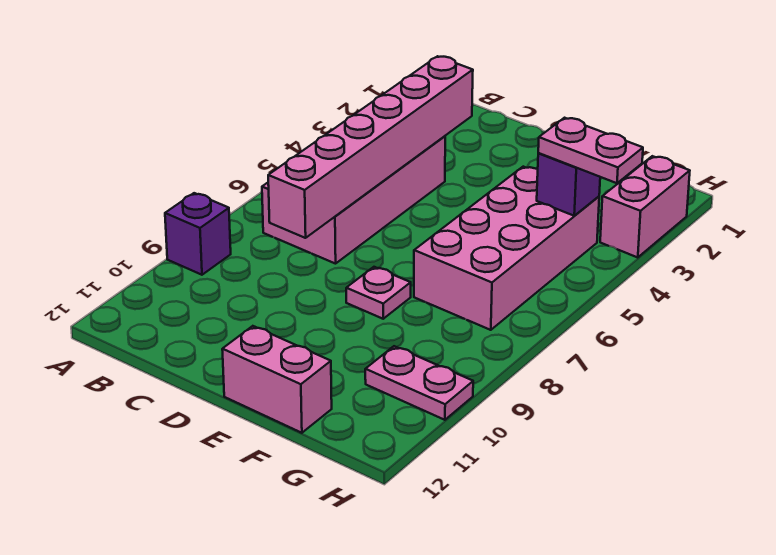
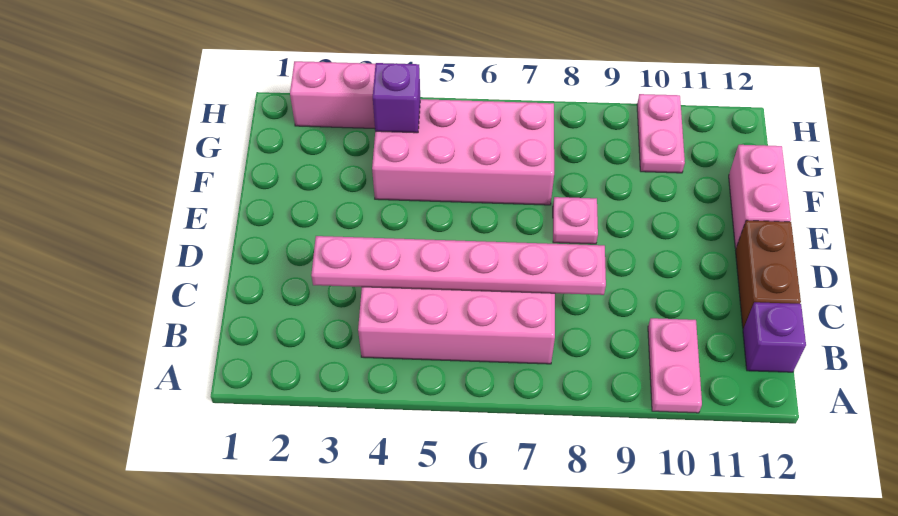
purple 1x1 brick [165,193,231,275] -> purple 1x1 brick moved to [743,302,806,372]
pink 1x6 brick [268,56,473,238] -> pink 1x6 plate [311,236,606,295]
none -> brown 1x2 brick [736,220,801,328]
pink 1x2 plate [538,118,643,183] -> pink 1x2 plate moved to [648,318,702,413]

